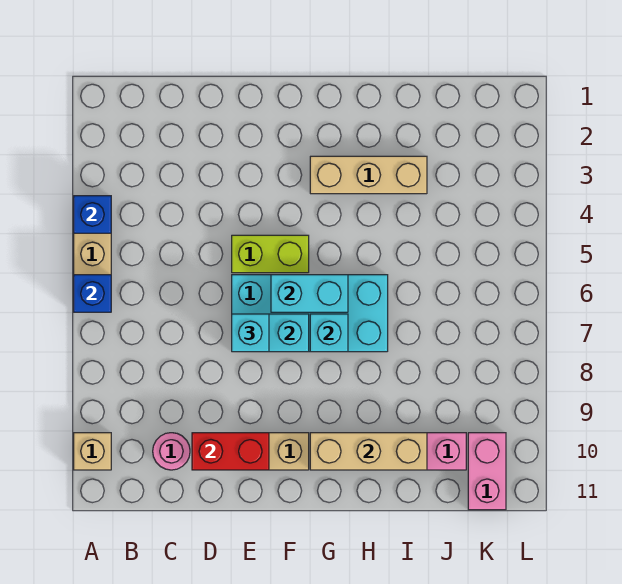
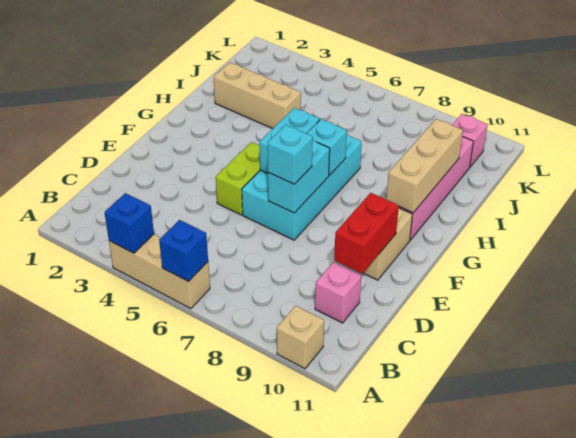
pink 1x1 round brick [153,433,190,470] -> pink 1x1 brick [315,262,361,323]
tan 1x3 brick [310,156,427,194] -> tan 1x3 brick turned to [214,62,301,129]
pink 1x2 brick [468,433,506,510] -> pink 1x1 brick [452,114,488,167]

